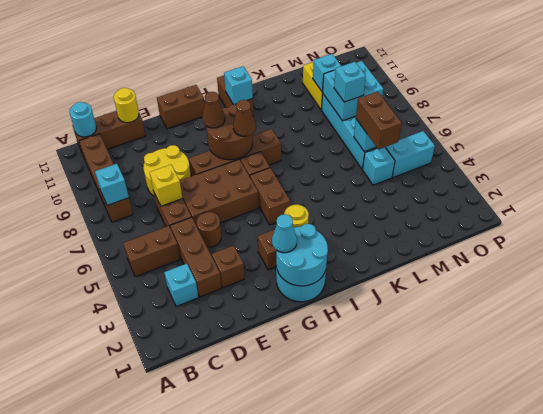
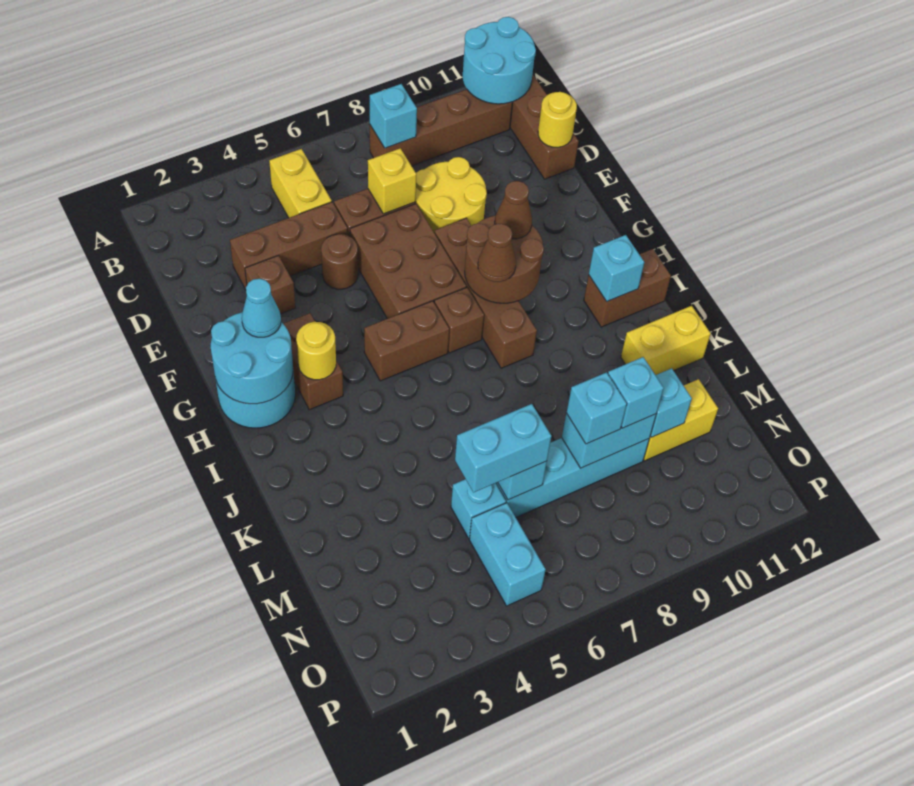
brown 1x2 brick [123,226,180,277] -> yellow 1x2 brick [269,149,332,218]
cyan 1x1 round brick [69,102,96,137] -> cyan 2x2 round brick [463,17,536,104]
cyan 1x1 brick [164,264,198,307] -> cyan 1x1 brick moved to [608,357,664,428]
brown 1x2 brick [157,85,205,129] -> none
none -> yellow 1x2 brick [621,306,711,375]
brown 1x2 brick [356,92,402,149] -> cyan 1x2 brick [455,404,551,492]
cyan 2x2 brick [323,61,383,121] -> cyan 1x2 brick [562,414,656,468]

